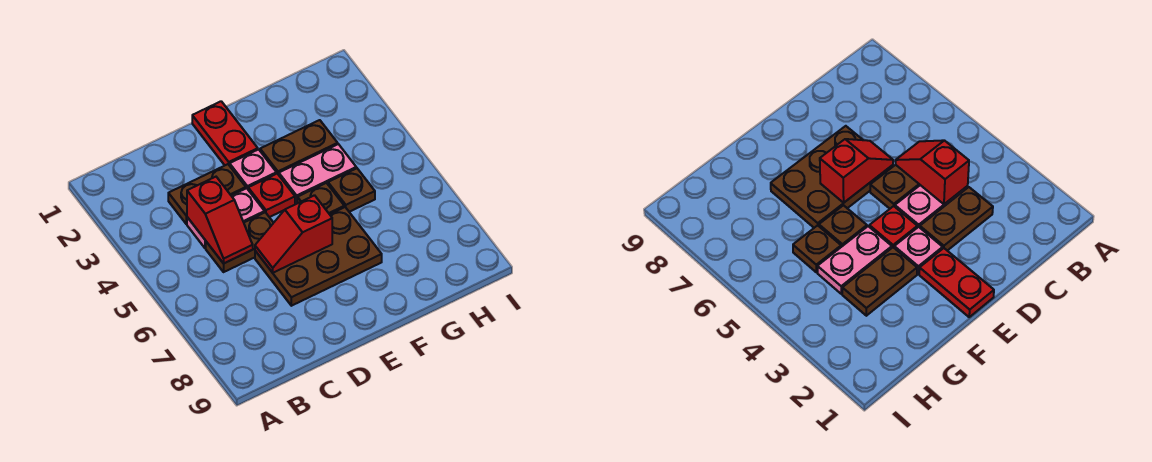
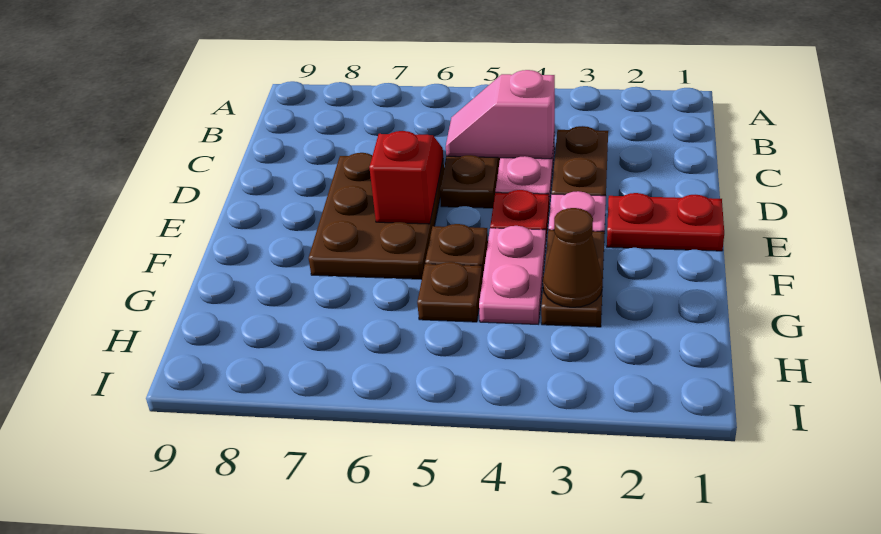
red 1x2 slope [187,177,253,264] -> pink 1x2 slope [446,70,555,159]
none -> brown 1x1 cone [543,208,603,307]

